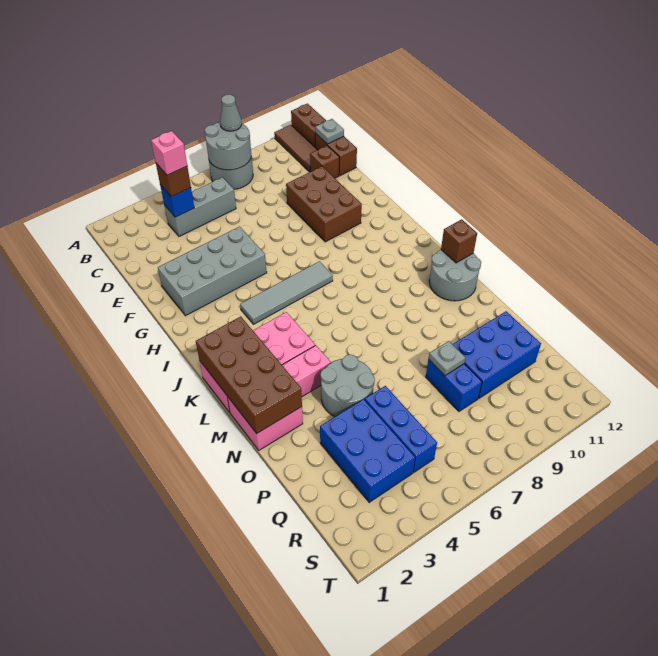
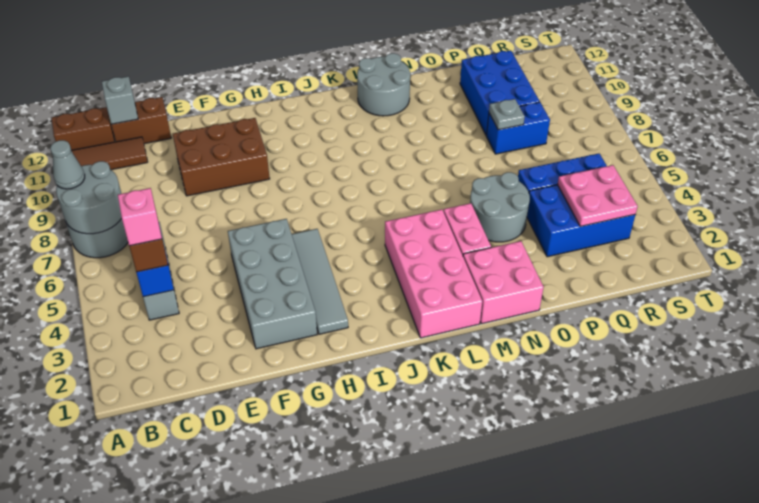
grey 1x1 plate [315,119,344,144] -> grey 1x1 brick [102,76,138,124]
brown 1x1 brick [310,146,339,178] -> none
grey 1x4 tile [240,261,333,324] -> grey 1x4 tile moved to [292,229,348,334]
brown 2x4 brick [196,317,302,433] -> none
brown 1x1 brick [441,219,477,263] -> none
none -> pink 2x2 plate [557,165,638,226]

